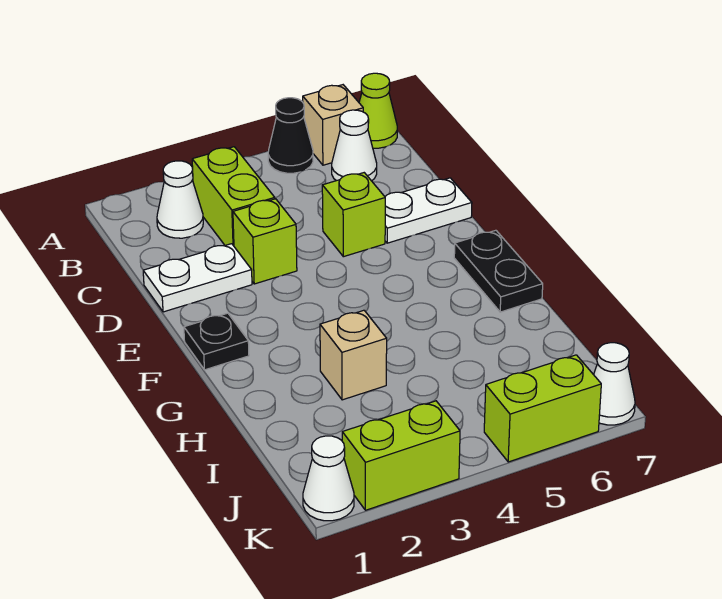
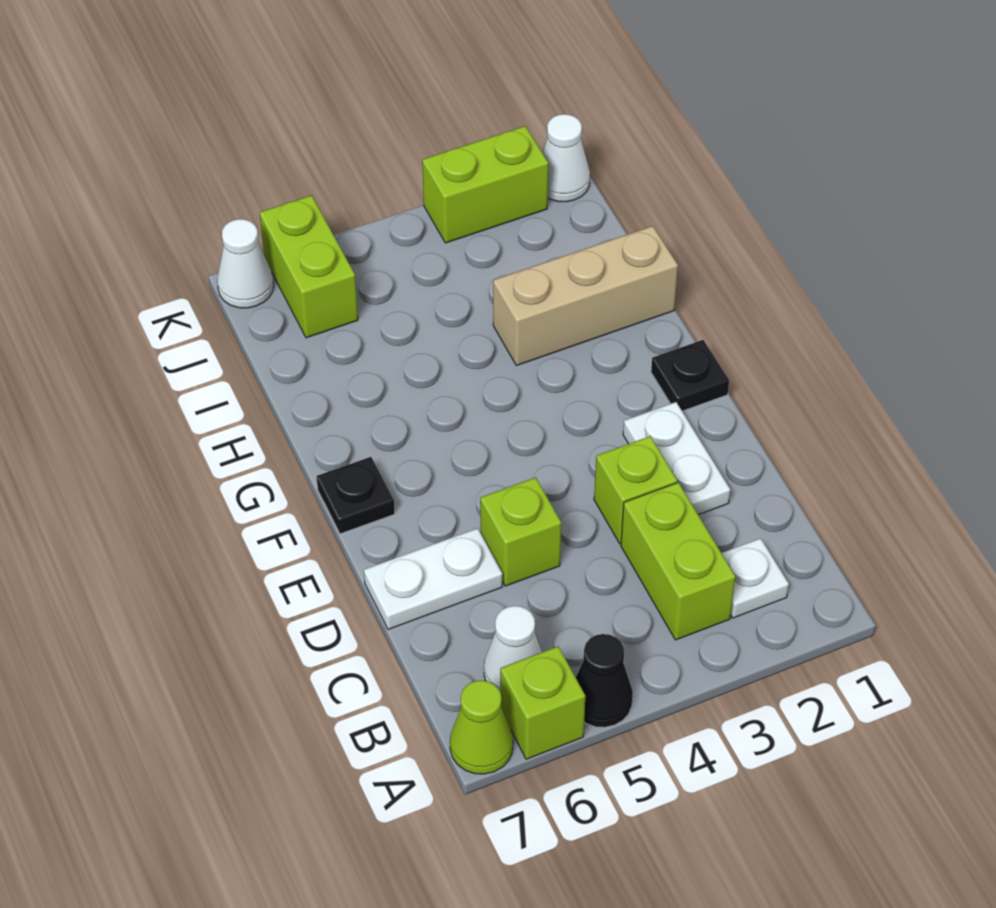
tan 1x1 brick [303,85,363,165] -> lime 1x1 brick [500,646,585,759]
white 1x1 cone [157,161,203,238] -> white 1x1 plate [722,538,789,618]
white 1x2 plate [143,244,252,312] -> white 1x2 plate turned to [623,402,730,515]
black 1x2 plate [454,230,543,312] -> black 1x1 plate [317,457,395,534]
tan 1x1 brick [320,310,387,400] -> tan 1x3 brick [493,226,678,366]
lime 1x2 brick [484,355,601,462] -> lime 1x2 brick turned to [260,195,358,338]

